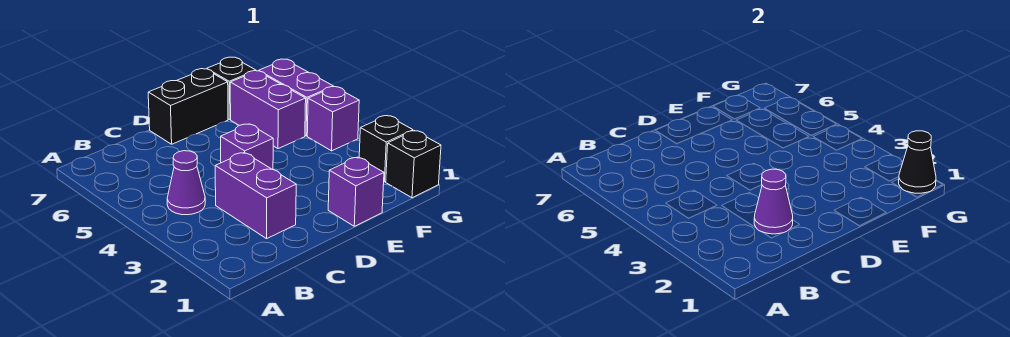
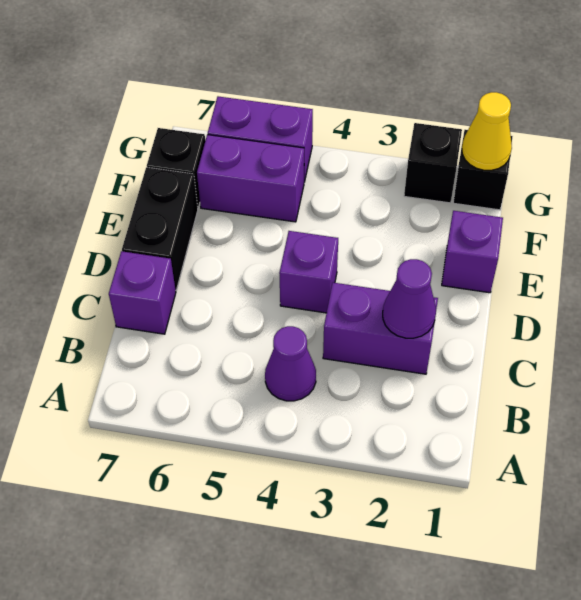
black 1x1 cone [899,131,936,193] -> yellow 1x1 cone [462,92,512,170]
purple 1x1 brick [307,87,359,151] -> purple 1x1 brick moved to [109,251,176,334]

